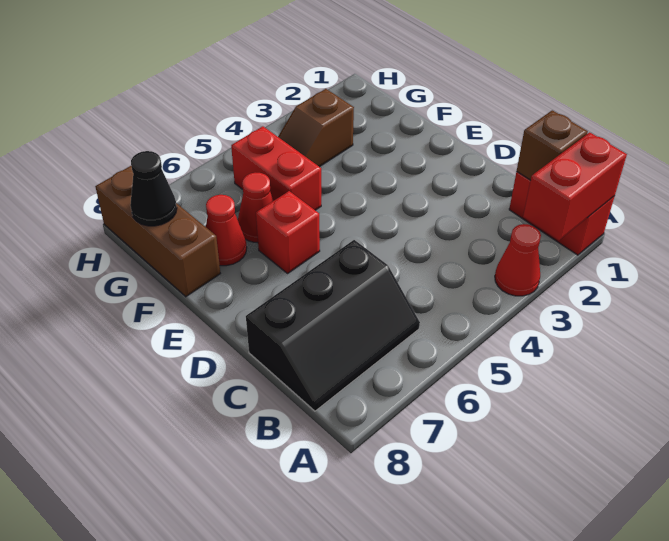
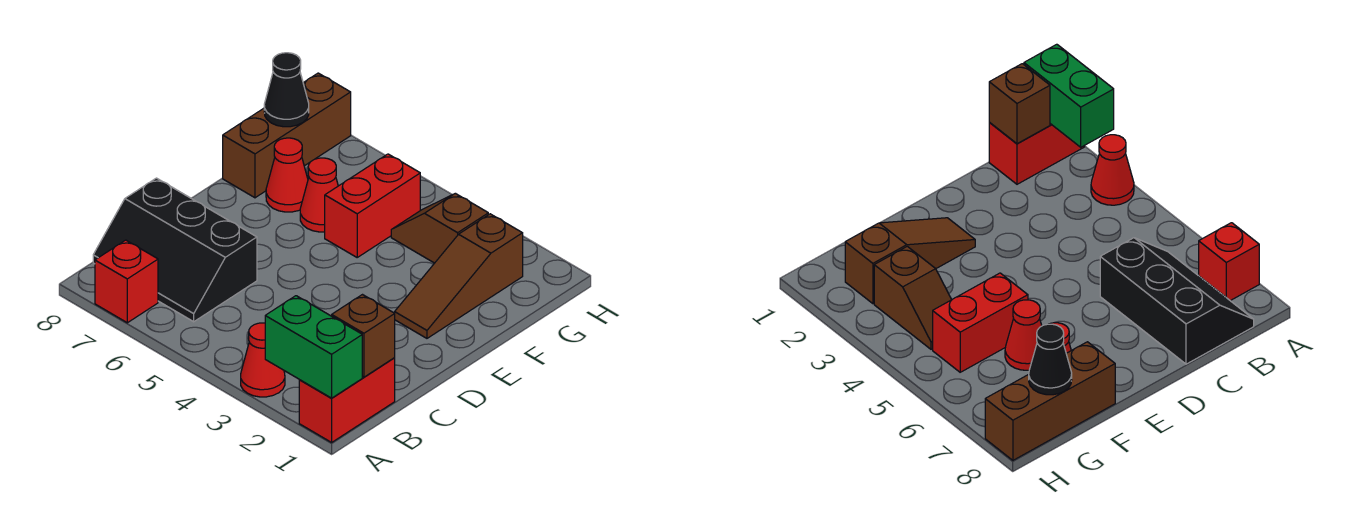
red 1x2 brick [523,132,627,240] -> green 1x2 brick [265,296,362,398]
none -> brown 1x3 slope [395,214,523,338]
red 1x1 brick [256,191,320,273] -> red 1x1 brick moved to [95,240,158,323]

